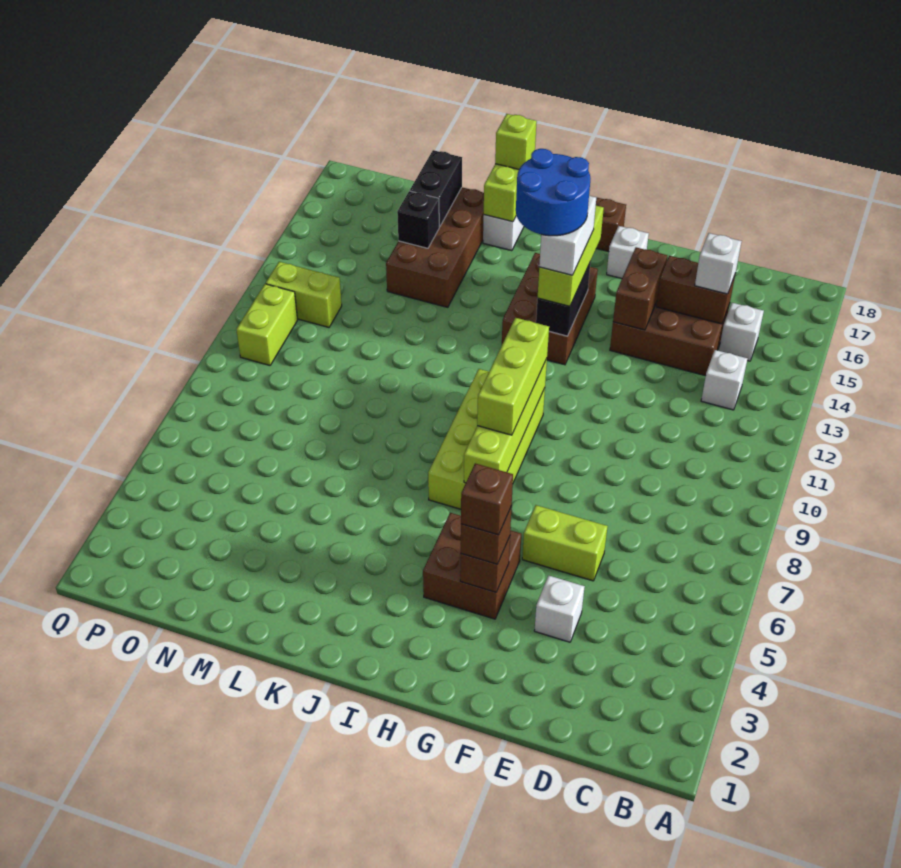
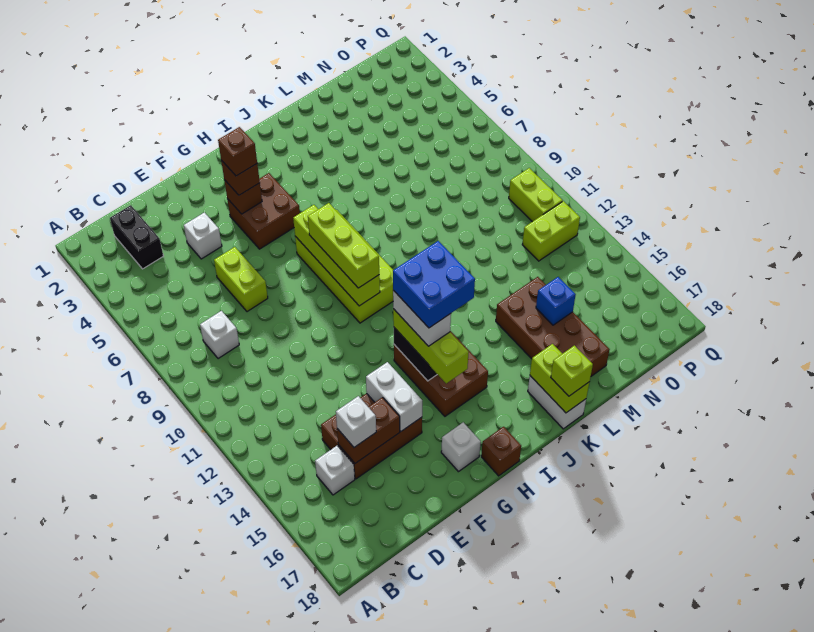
white 1x1 brick [701,350,747,410] -> white 1x1 brick moved to [200,311,239,359]
lime 1x2 brick [522,505,608,581] -> lime 1x2 brick turned to [214,247,268,312]
brown 1x2 brick [613,247,667,330] -> white 1x2 brick [366,362,422,431]
blue 2x2 round brick [516,149,591,236] -> blue 2x2 brick [393,241,475,328]
black 1x1 brick [397,191,439,248] -> blue 1x1 brick [536,277,576,325]
black 1x2 brick [410,150,462,227] -> black 1x2 brick moved to [110,205,163,269]

